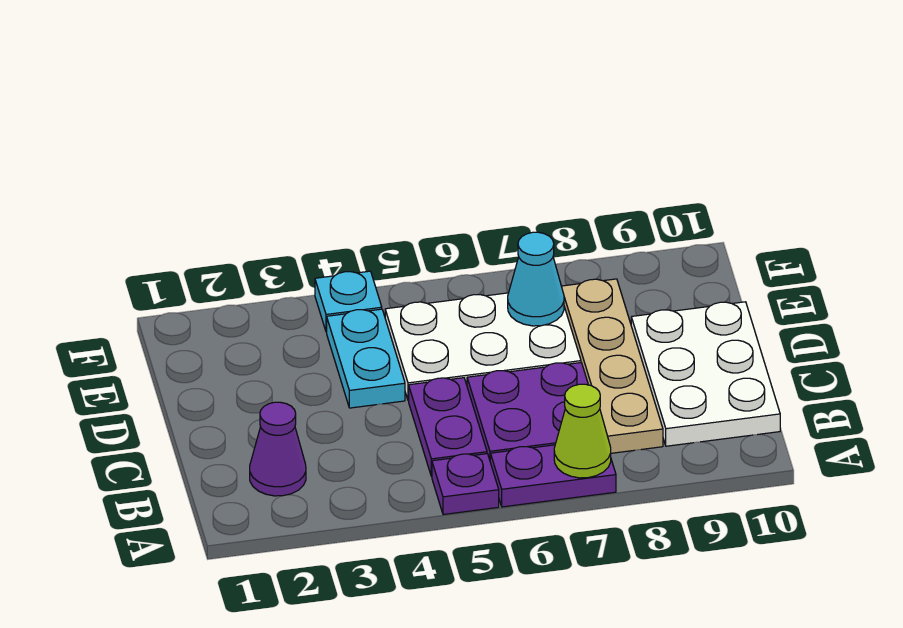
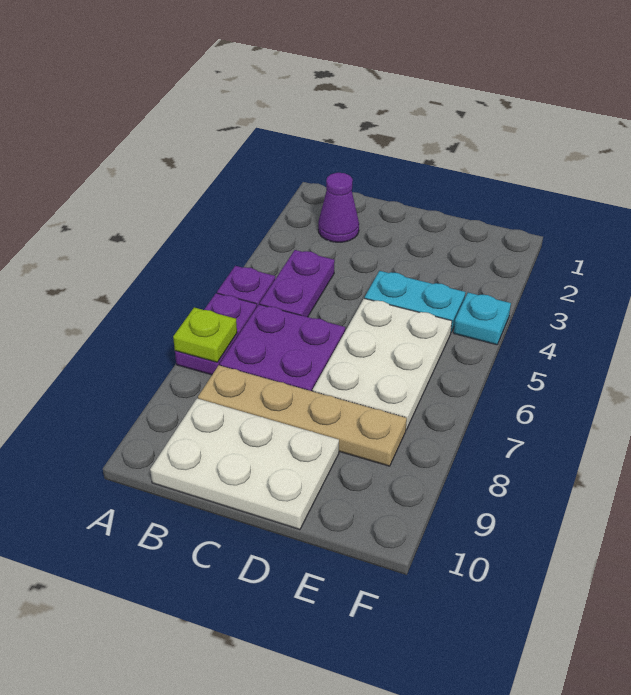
lime 1x1 cone [554,384,611,478] -> lime 1x1 plate [173,308,237,362]
purple 1x2 plate [409,378,487,476] -> purple 1x2 plate turned to [260,250,335,317]
cyan 1x1 cone [508,232,564,326] -> none

